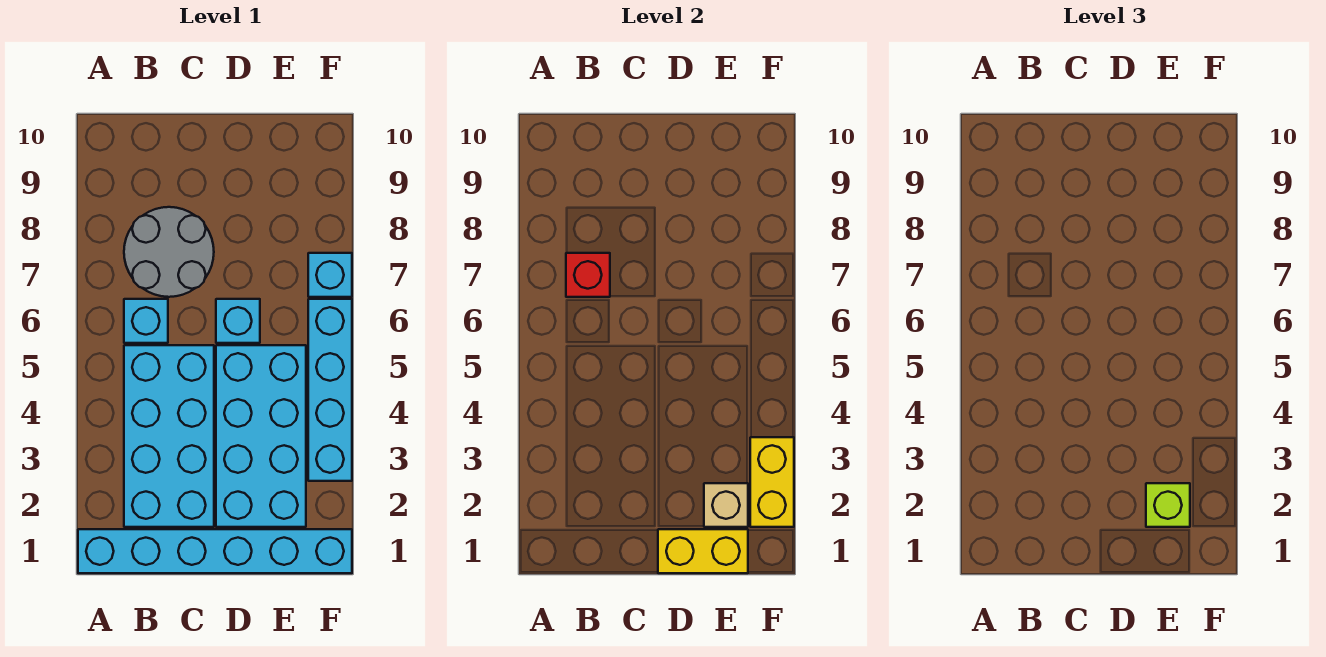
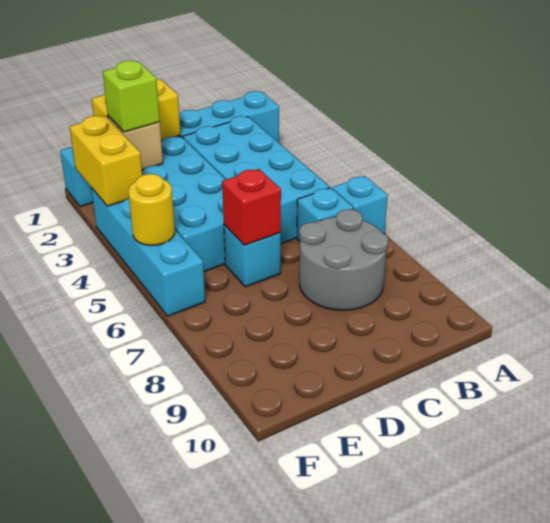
red 1x1 brick [566,253,610,297] -> red 1x1 brick moved to [222,169,281,245]
none -> yellow 1x1 round brick [129,174,175,245]
cyan 1x1 brick [308,253,352,297] -> cyan 1x1 brick moved to [332,176,388,234]

